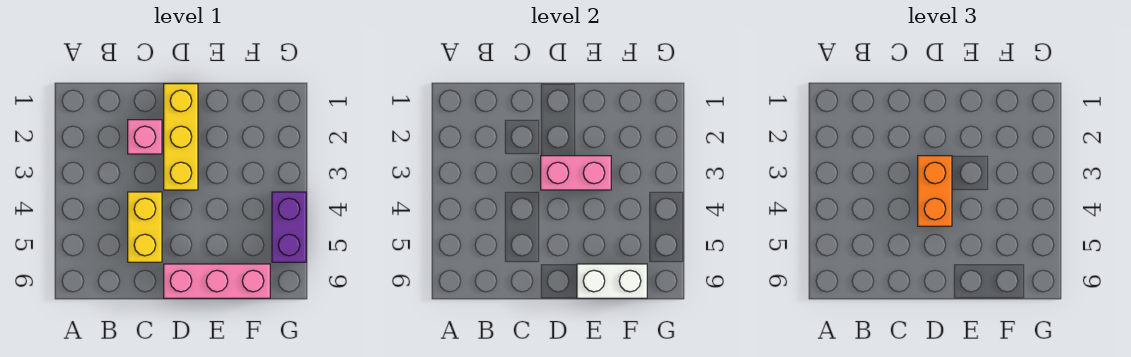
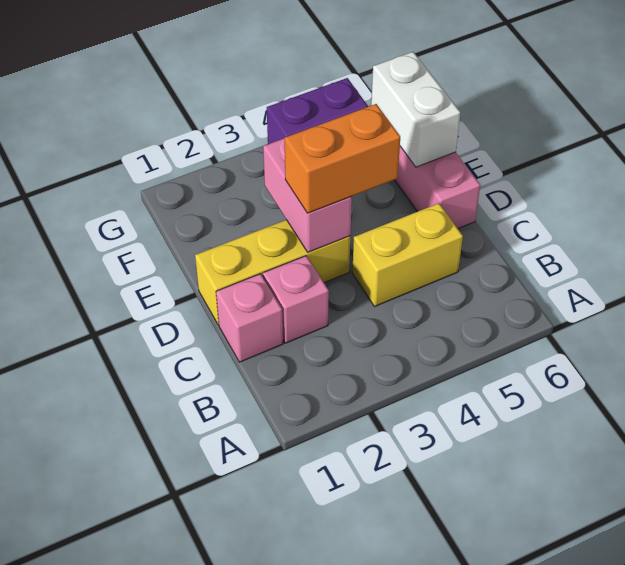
none -> pink 1x1 brick [216,274,283,362]

